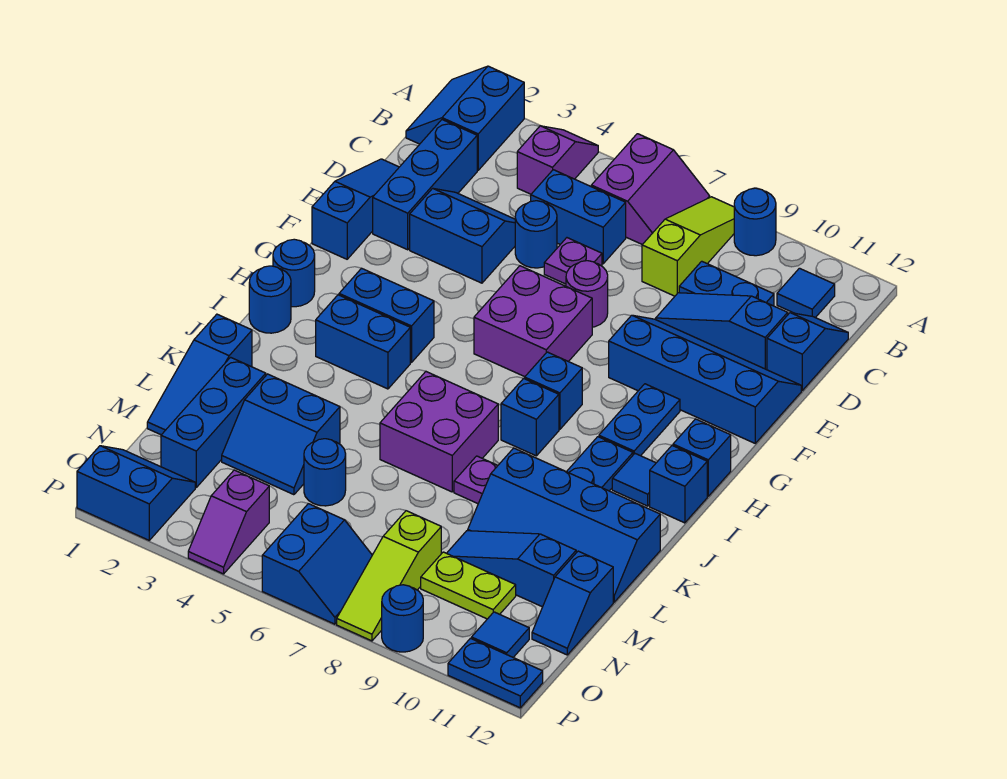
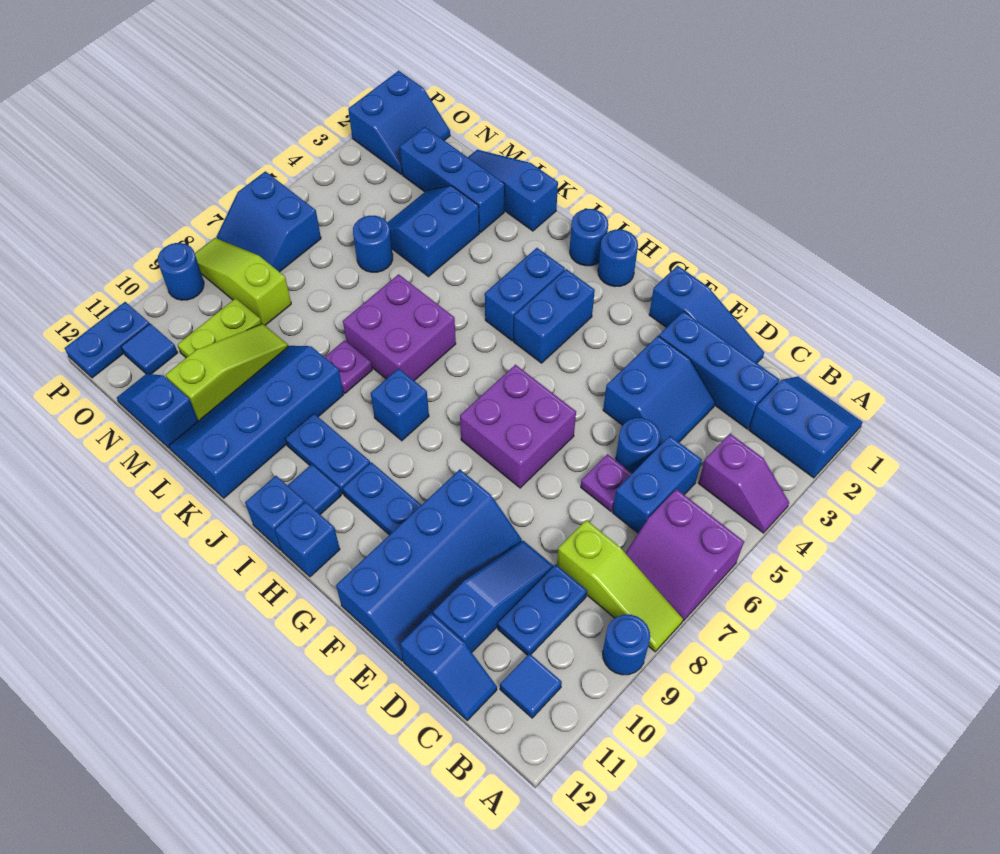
purple 1x1 round brick [566,261,608,327] -> none
blue 1x1 brick [525,352,582,429] -> none
blue 1x3 slope [447,531,576,607] -> lime 1x3 slope [166,324,288,421]
purple 1x2 slope [188,470,269,574] -> none

